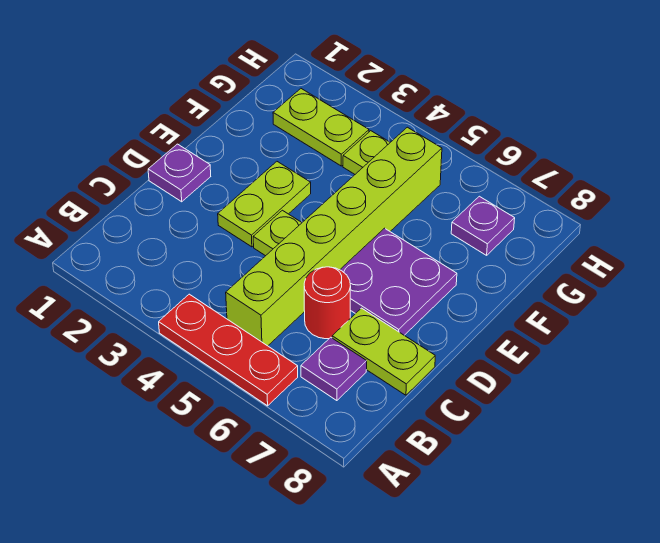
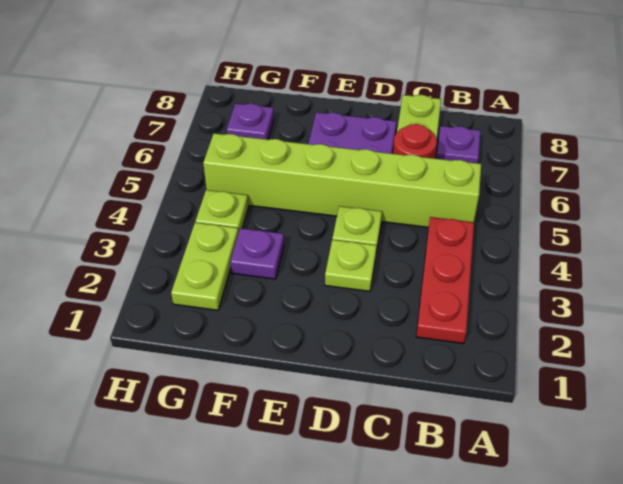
red 1x3 plate [159,294,298,406] -> red 1x3 plate moved to [416,217,474,344]
purple 1x1 plate [148,144,211,202] -> purple 1x1 plate moved to [230,228,284,279]
lime 1x2 plate [218,162,311,247] -> lime 1x1 plate [325,240,377,291]

